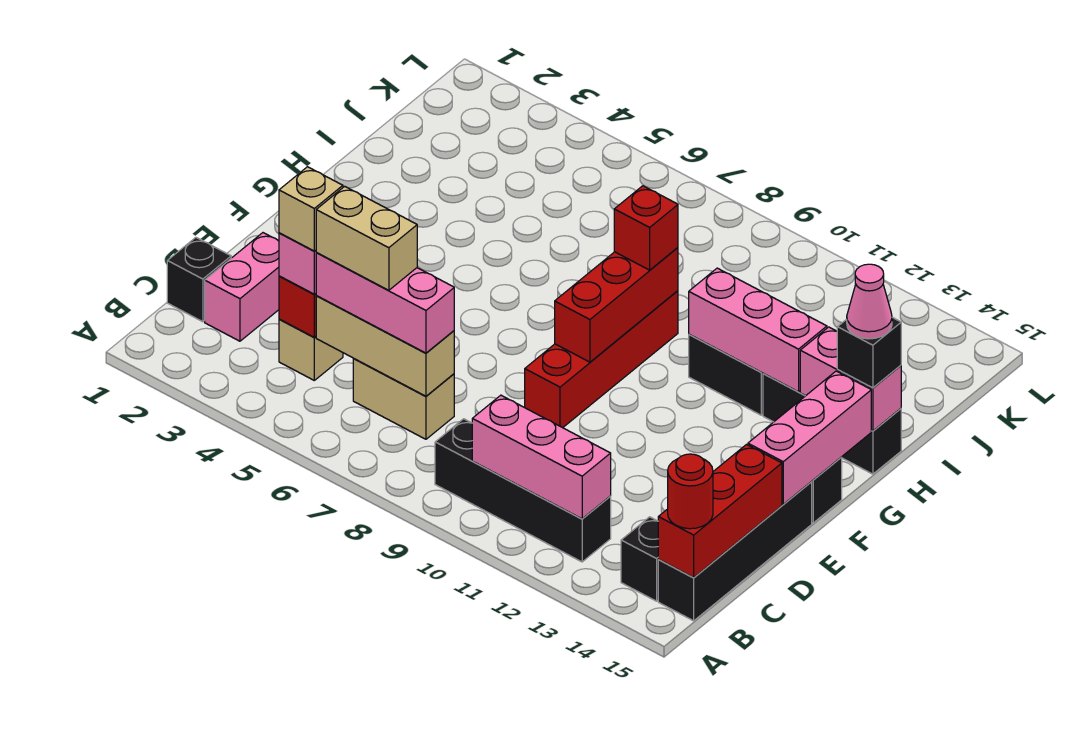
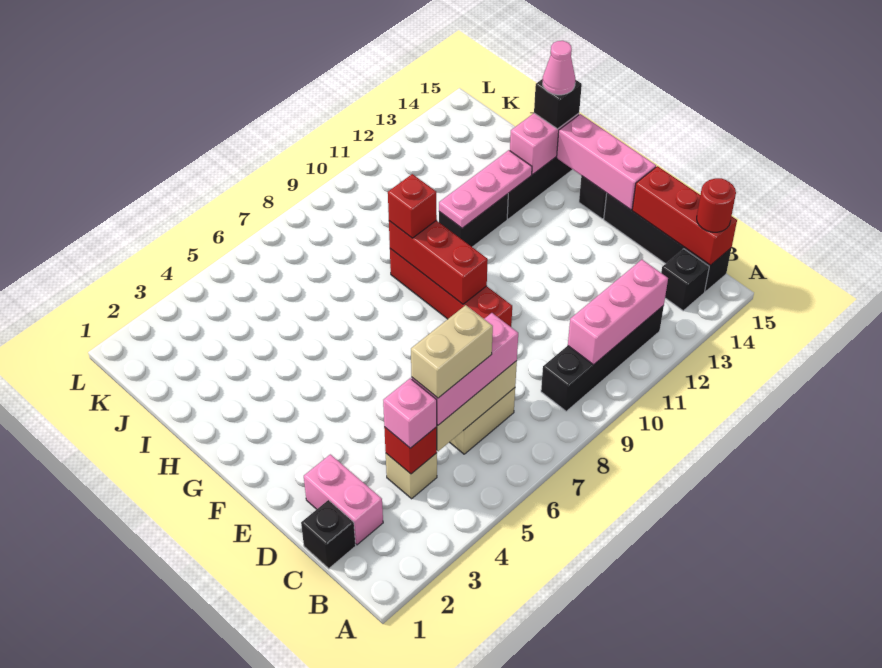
tan 1x1 brick [279,167,343,251] -> none
pink 1x3 brick [689,268,827,392] -> pink 1x3 plate [439,150,532,228]

